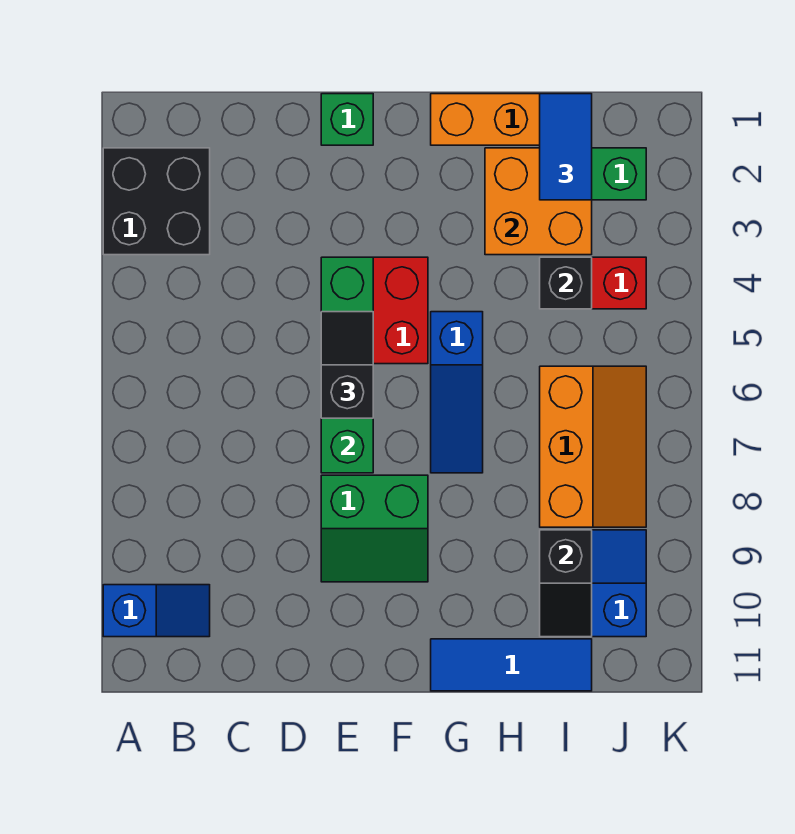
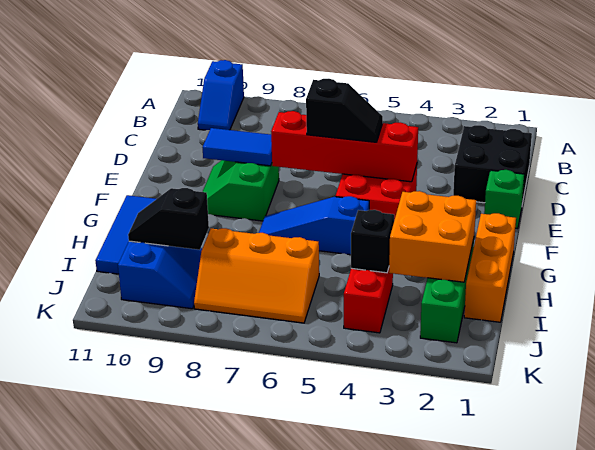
black 2x2 brick [103,148,210,255] -> black 2x2 brick moved to [453,125,532,203]
green 1x4 brick [321,257,373,473] -> red 1x4 brick [271,111,418,182]
blue 1x2 tile [540,94,592,200] -> blue 1x2 tile moved to [202,128,272,166]

